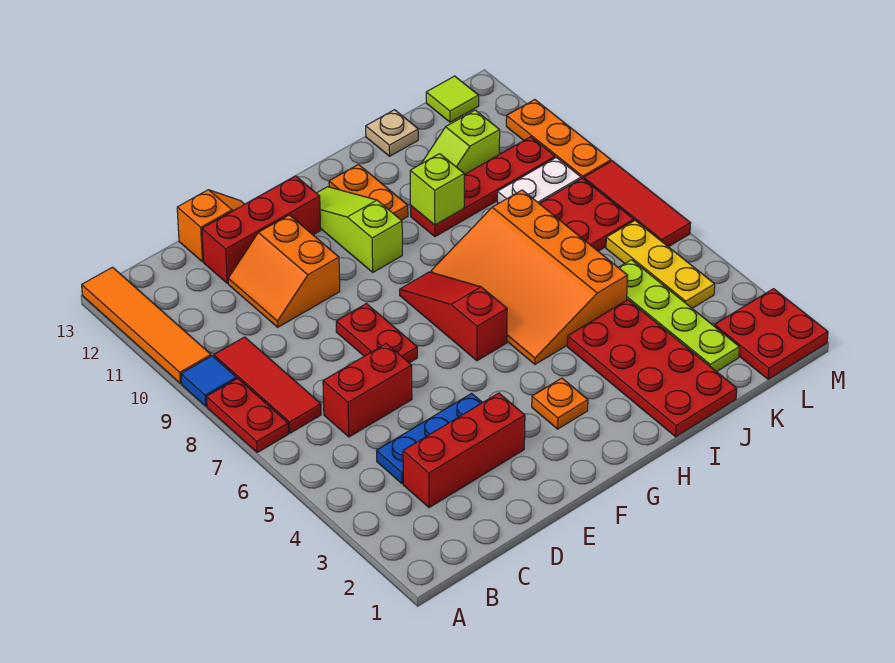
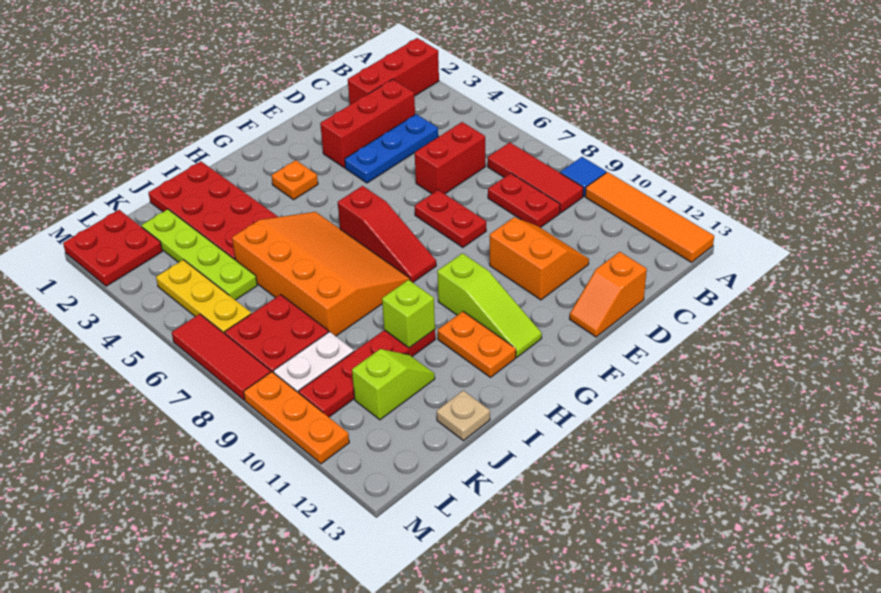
red 1x2 plate [206,378,289,452] -> red 1x2 plate moved to [488,173,560,228]
red 1x3 brick [202,176,321,283] -> red 1x3 brick moved to [348,38,439,105]
lime 1x1 tile [426,76,479,122] -> none

